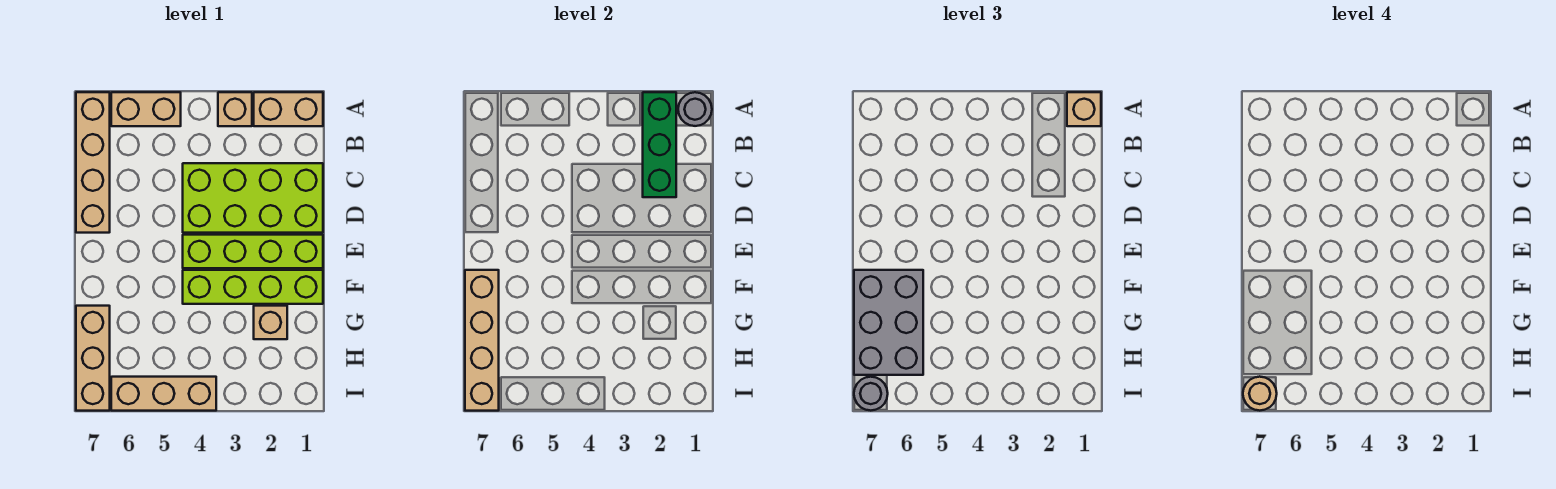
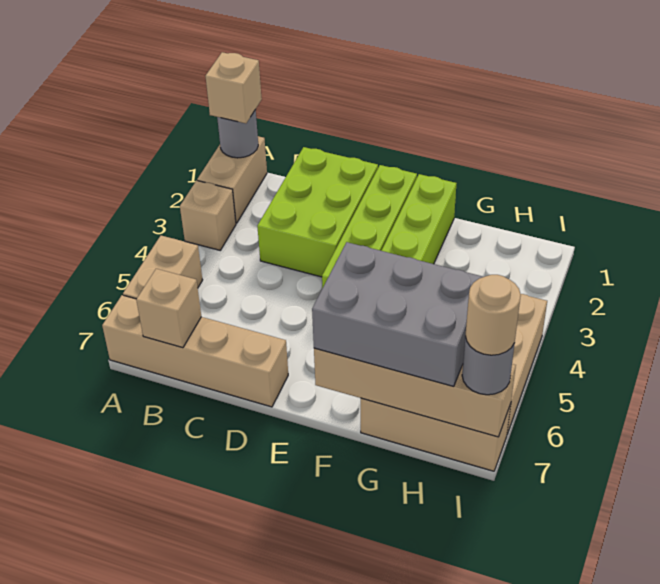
green 1x3 brick [643,92,676,197] -> none
lime 2x4 brick [183,163,323,233] -> lime 2x3 brick [257,147,378,277]
tan 1x1 brick [254,306,287,339] -> tan 1x1 brick moved to [136,269,201,348]

